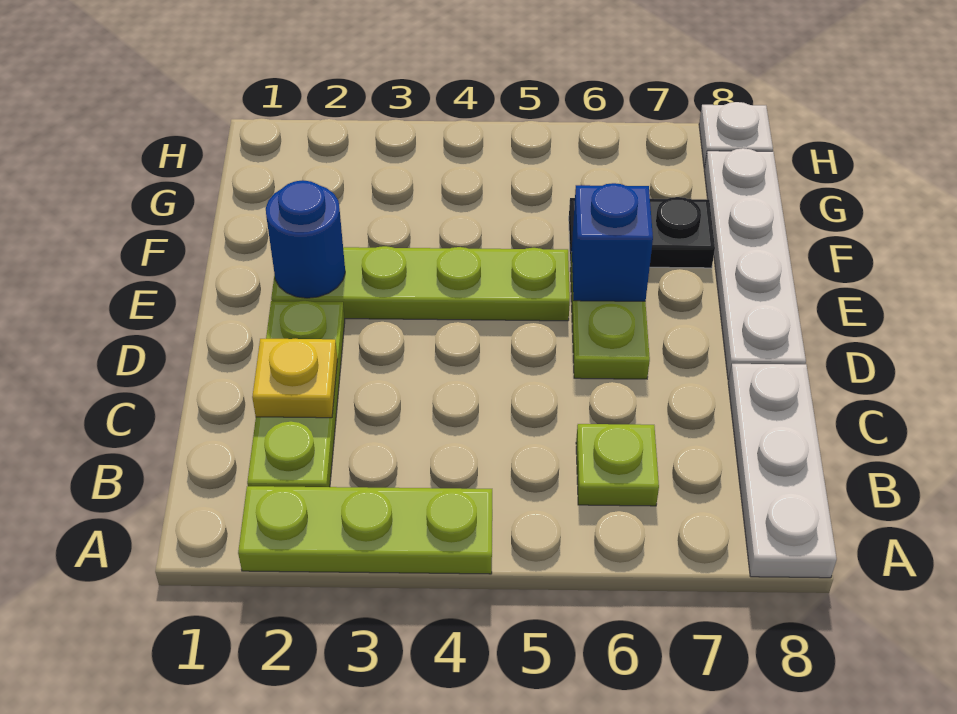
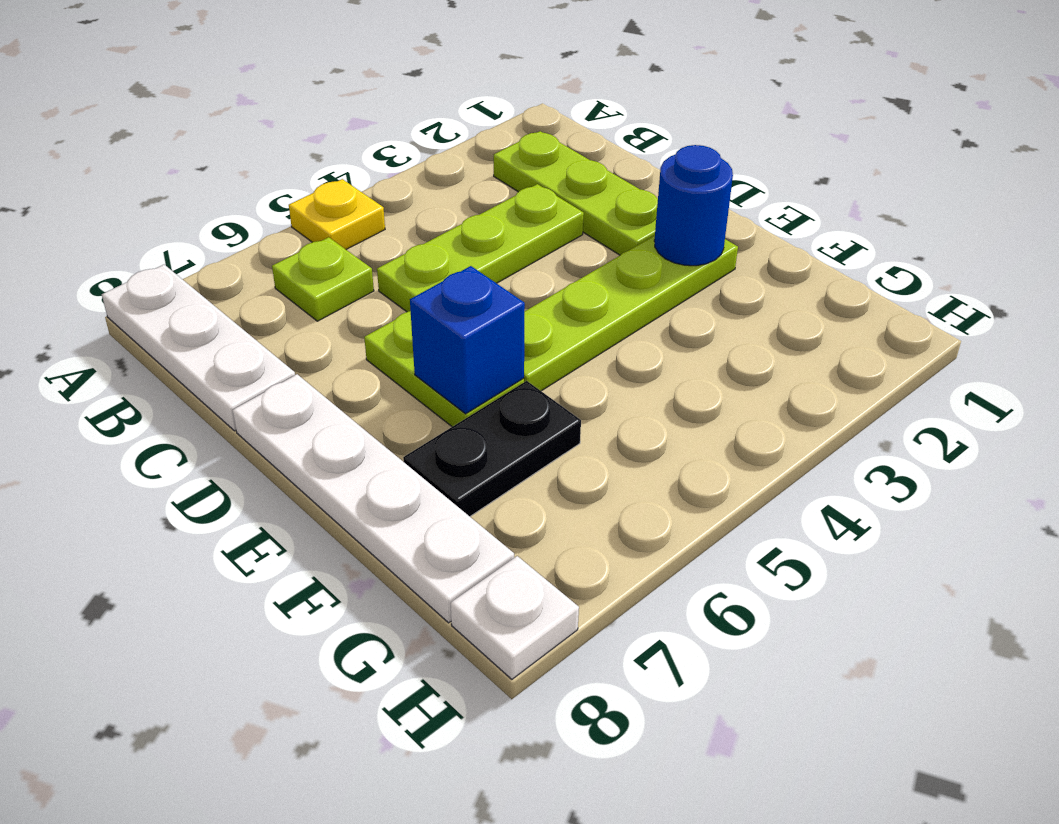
lime 1x3 plate [238,486,492,574] -> lime 1x3 plate moved to [377,184,584,312]
yellow 1x1 plate [252,339,338,418] -> yellow 1x1 plate moved to [289,179,385,249]

